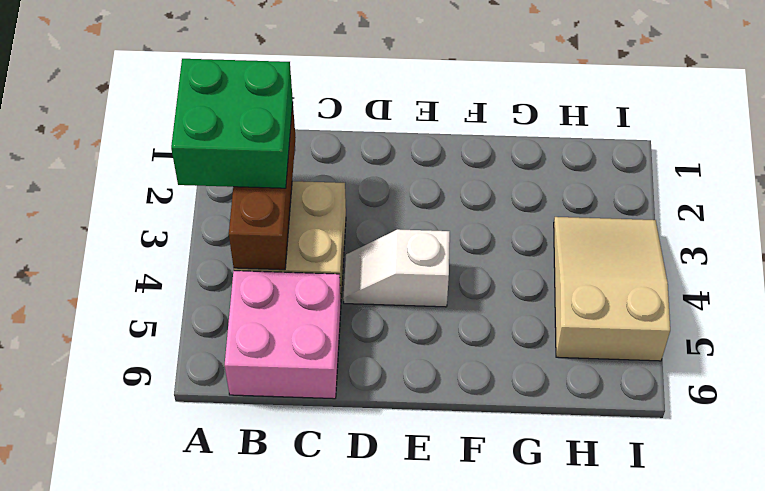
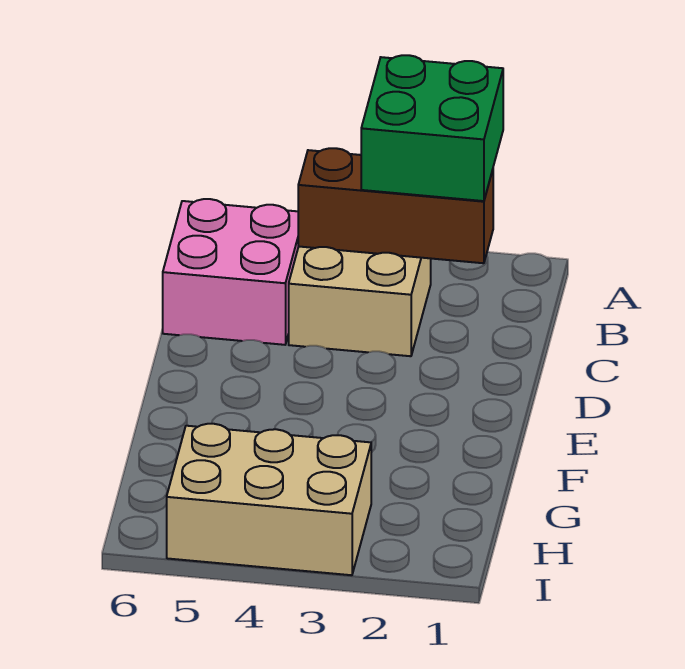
white 1x2 slope [343,229,450,307] -> none
tan 2x3 slope [554,217,670,361] -> tan 2x3 brick [167,424,371,575]

